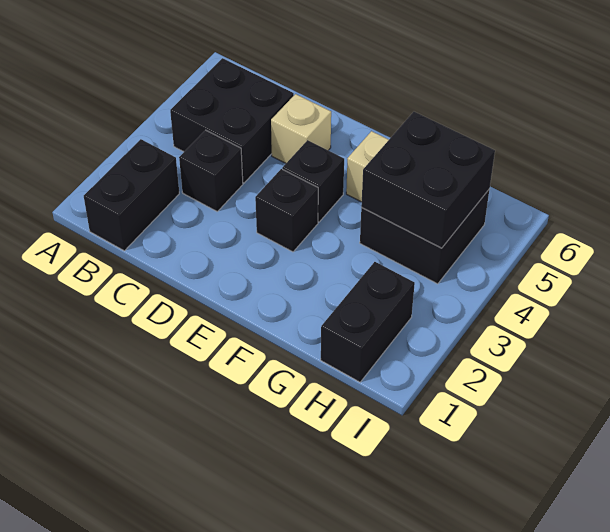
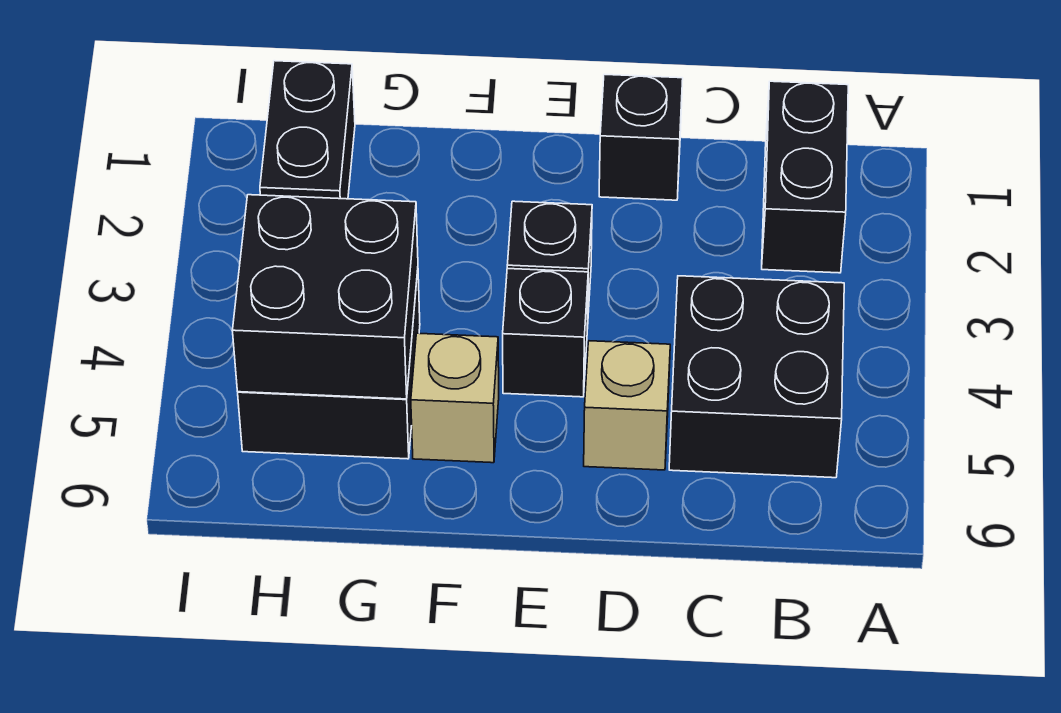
black 1x1 brick [179,130,243,211] -> black 1x1 brick moved to [599,74,683,200]

